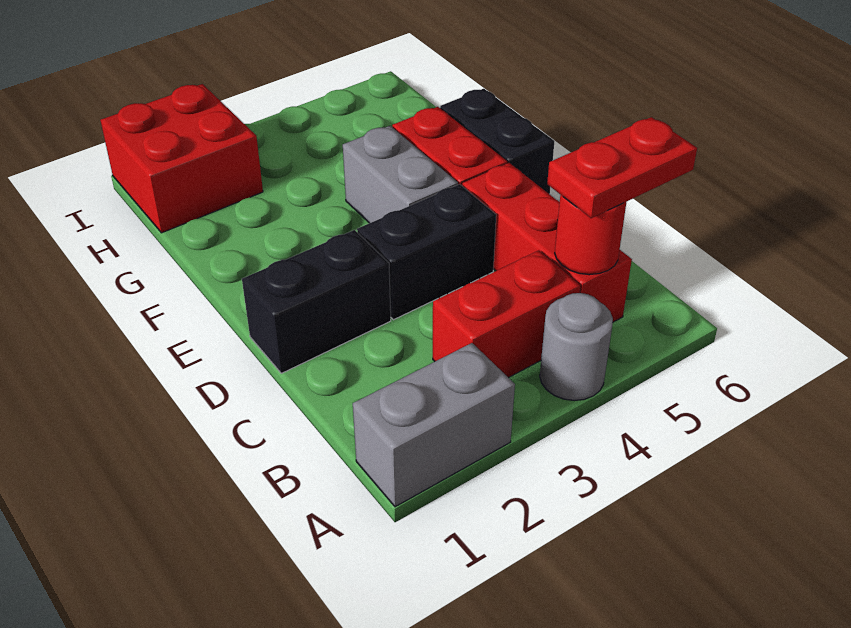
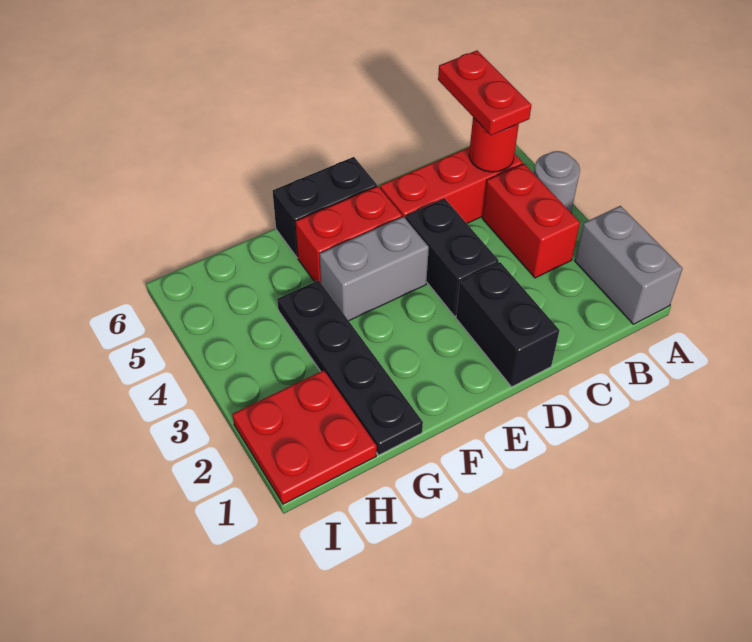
none -> black 1x4 plate [277,280,423,455]
red 2x2 brick [100,84,263,233] -> red 2x2 plate [232,370,377,504]

